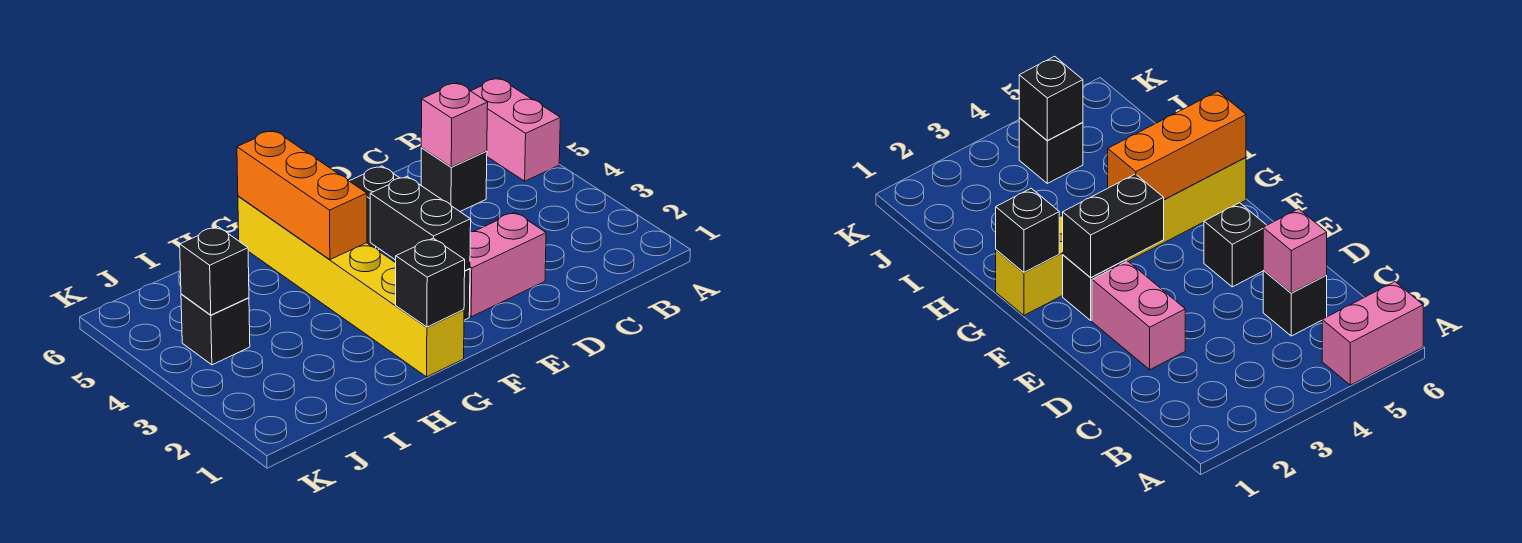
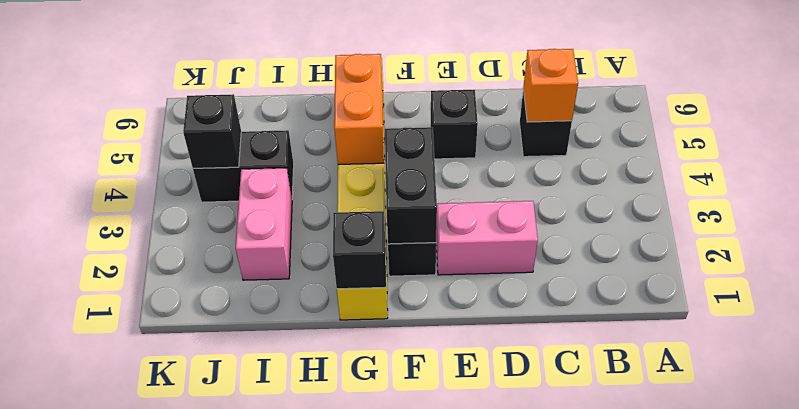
pink 1x2 brick [471,78,560,181] -> pink 1x2 brick moved to [236,168,292,280]
pink 1x1 brick [421,83,488,167] -> orange 1x1 brick [523,49,578,122]
orange 1x3 brick [237,130,367,260] -> orange 1x2 brick [334,54,384,165]
black 1x1 brick [181,294,250,365] -> black 1x2 brick [193,130,294,202]

